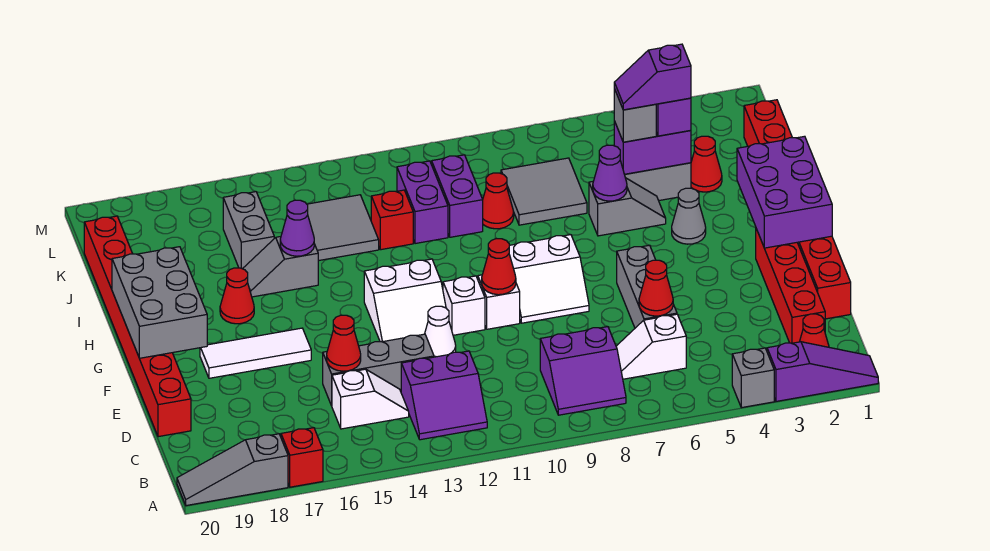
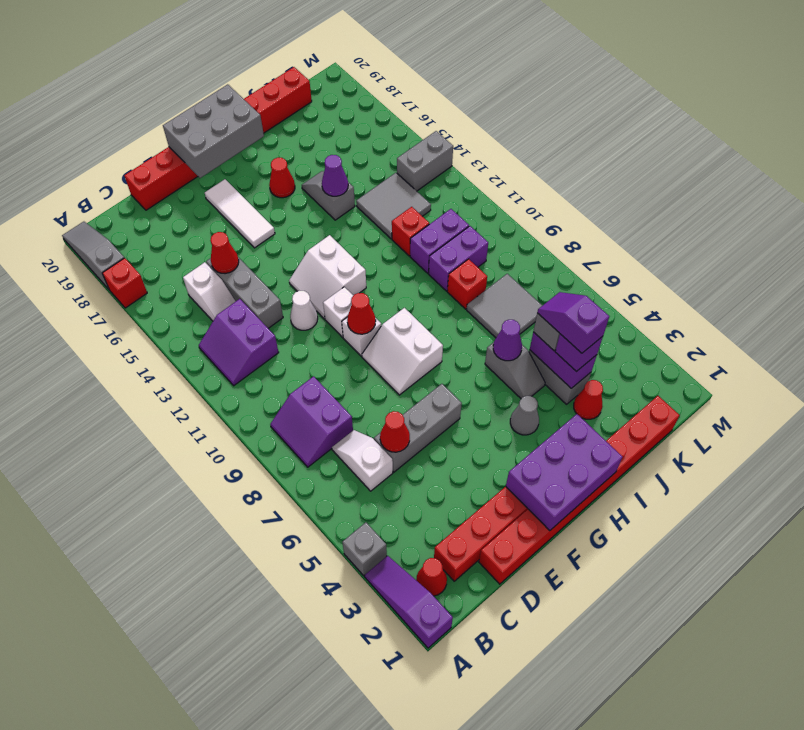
purple 1x3 slope [767,342,878,401] -> purple 1x3 slope turned to [365,556,453,648]
red 1x1 cone [483,173,514,229] -> red 1x1 brick [447,259,487,309]
grey 1x2 brick [223,192,274,269] -> grey 1x2 brick moved to [397,131,453,191]

